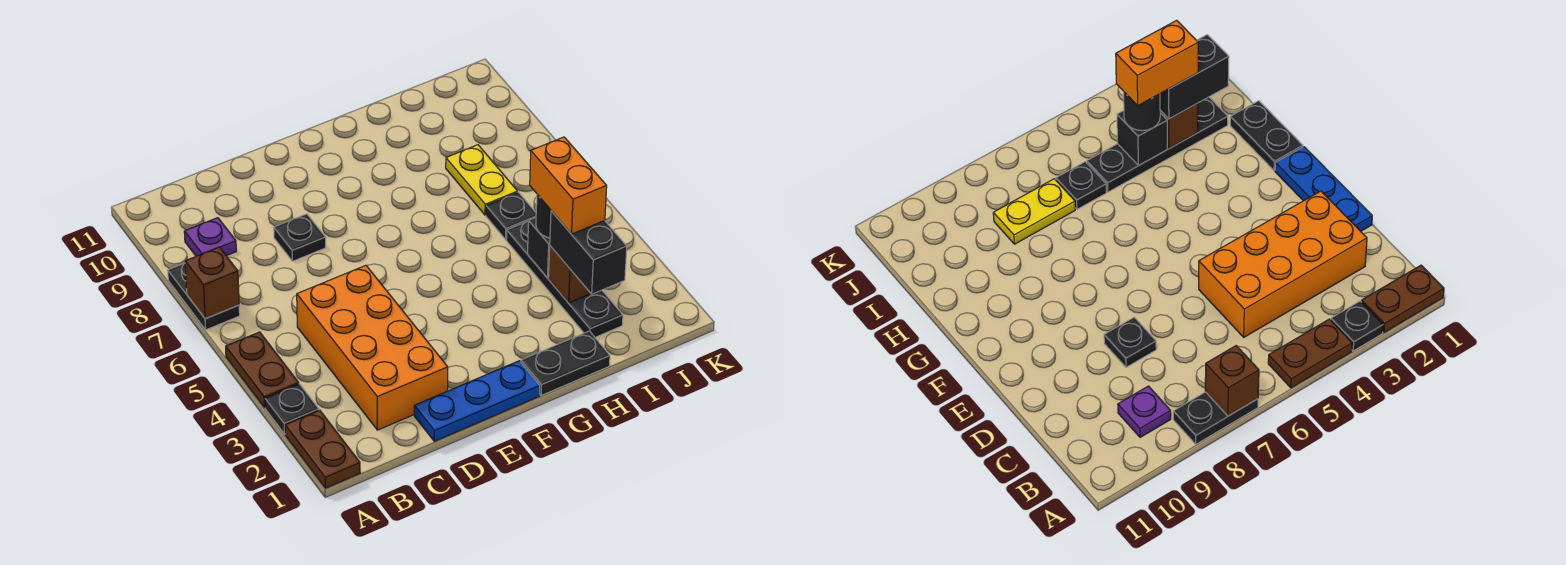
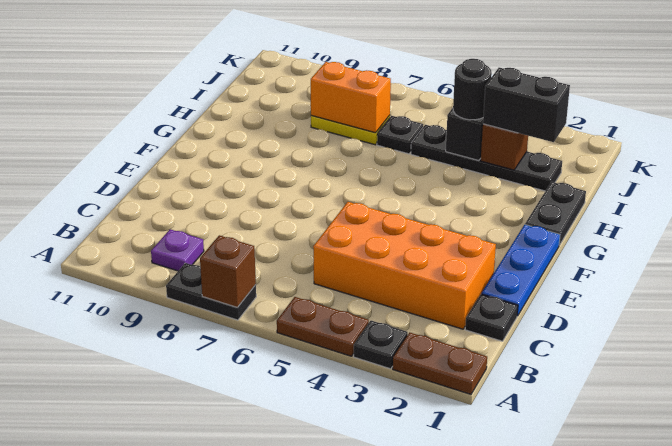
black 1x1 plate [274,214,326,261] -> black 1x1 plate moved to [465,294,518,341]
orange 1x2 brick [530,137,607,234] -> orange 1x2 brick moved to [311,62,391,133]

